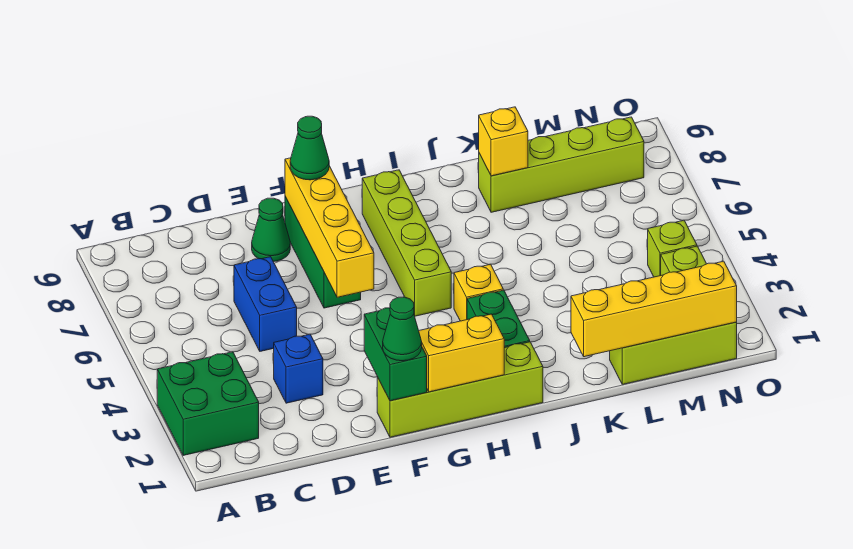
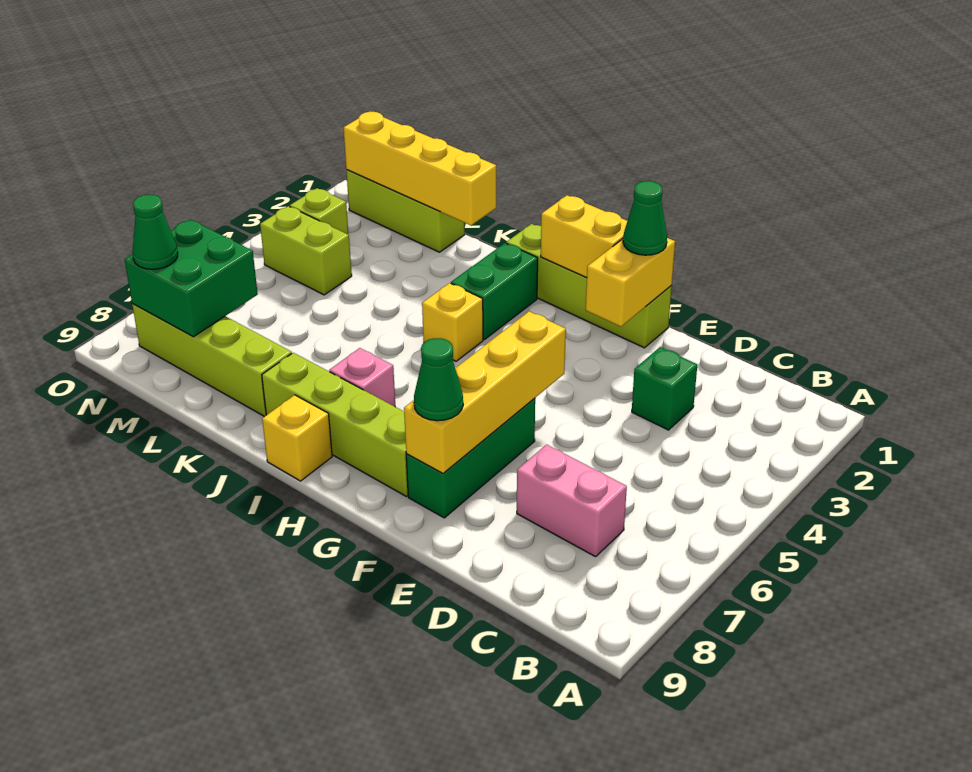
green 2x2 brick [157,352,259,455] -> green 2x2 brick moved to [125,220,258,337]
none -> pink 1x2 brick [517,445,627,557]
blue 1x1 brick [274,334,323,403] -> green 1x1 brick [632,347,697,430]
blue 1x2 brick [234,257,297,351] -> none
green 1x1 cone [252,198,290,262] -> green 1x1 cone moved to [132,195,178,269]
green 1x2 brick [364,308,427,401] -> yellow 1x2 brick [586,238,675,327]
lime 1x4 brick [362,170,451,316] -> lime 1x4 brick turned to [262,353,408,496]
none -> pink 1x1 brick [329,348,395,406]
yellow 1x1 brick [479,107,528,176] -> yellow 1x1 brick moved to [262,395,332,481]
lime 1x1 brick [648,220,697,277] -> lime 1x2 brick [260,206,352,295]

